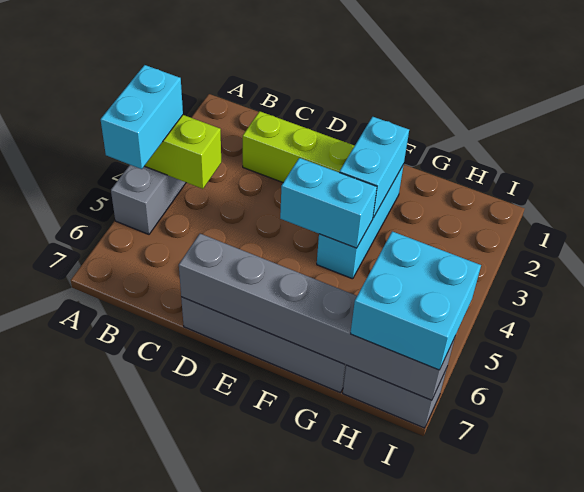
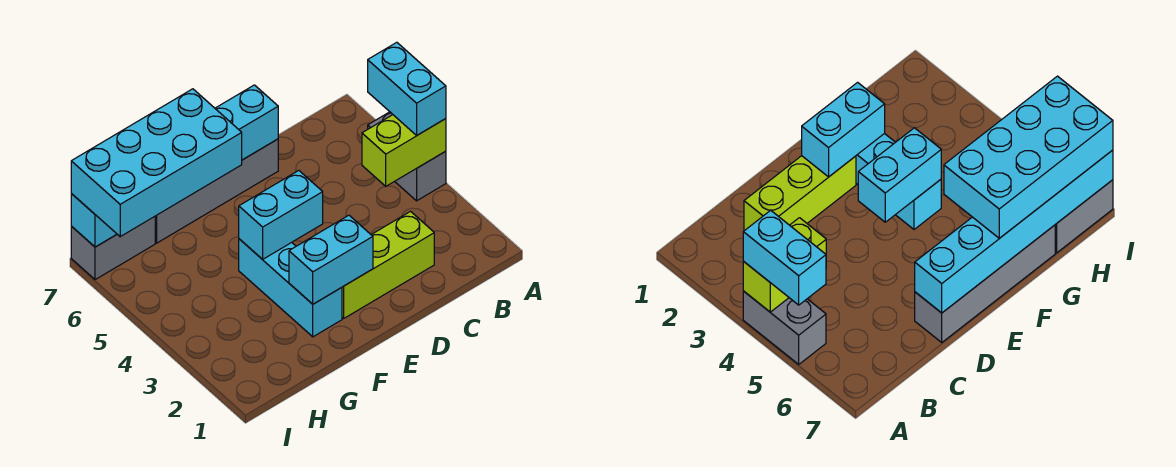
grey 1x6 brick [179,234,455,400] -> cyan 1x6 brick [71,85,278,247]
cyan 1x2 brick [339,117,409,218] -> cyan 1x2 brick turned to [289,215,373,304]
cyan 2x2 brick [350,231,481,370] -> cyan 2x4 brick [71,89,242,237]

